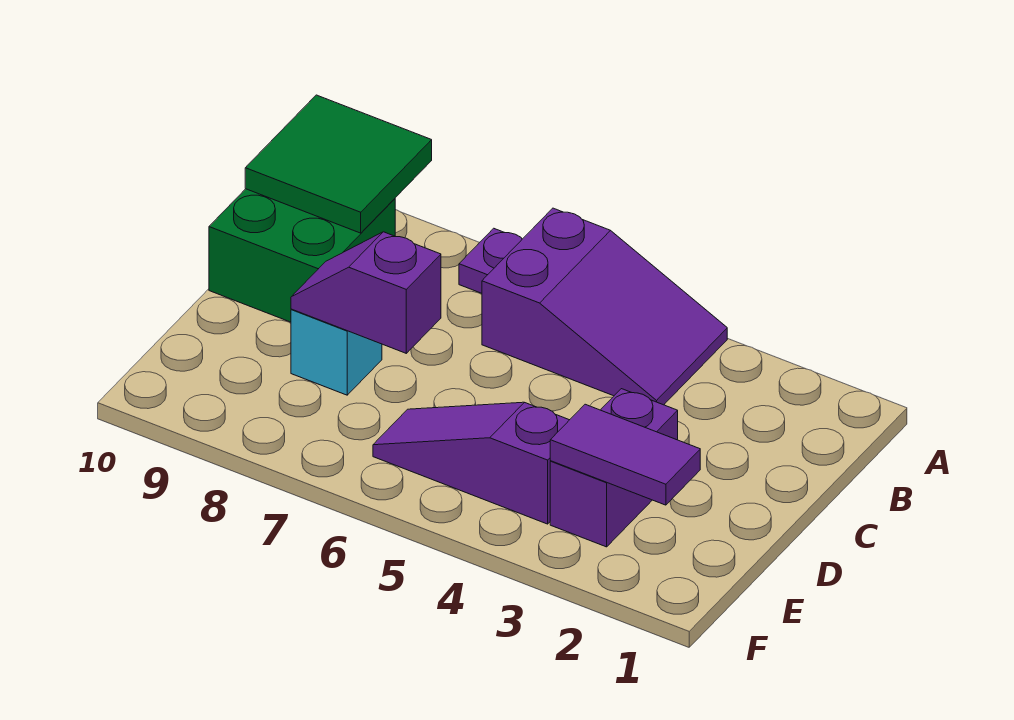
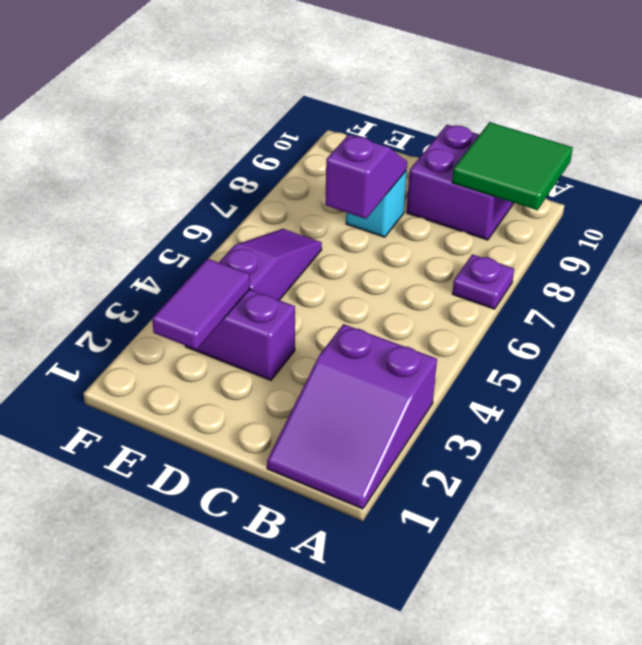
purple 2x3 slope [482,208,727,405] -> purple 2x3 slope moved to [267,324,437,509]
green 2x2 brick [209,189,395,322] -> purple 2x2 brick [407,125,514,240]

